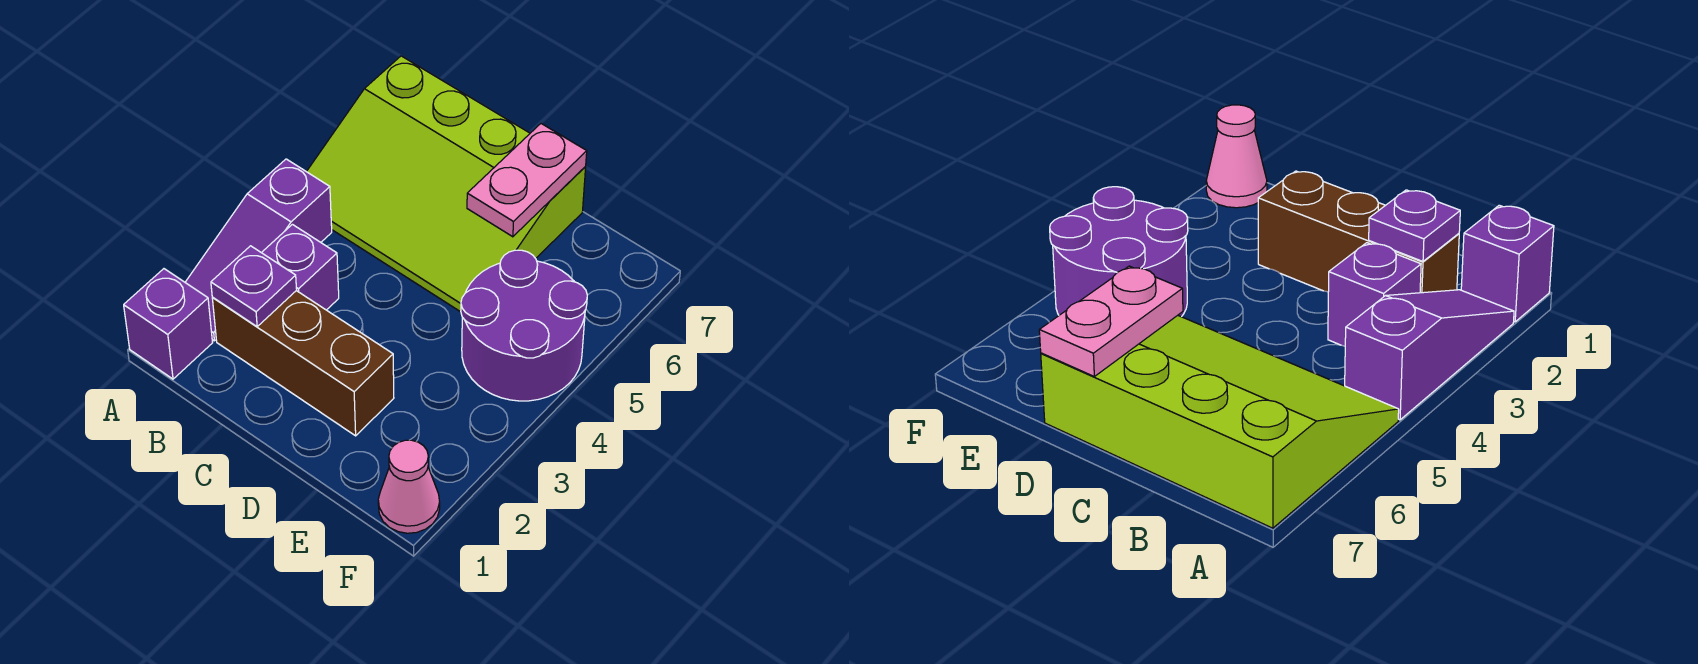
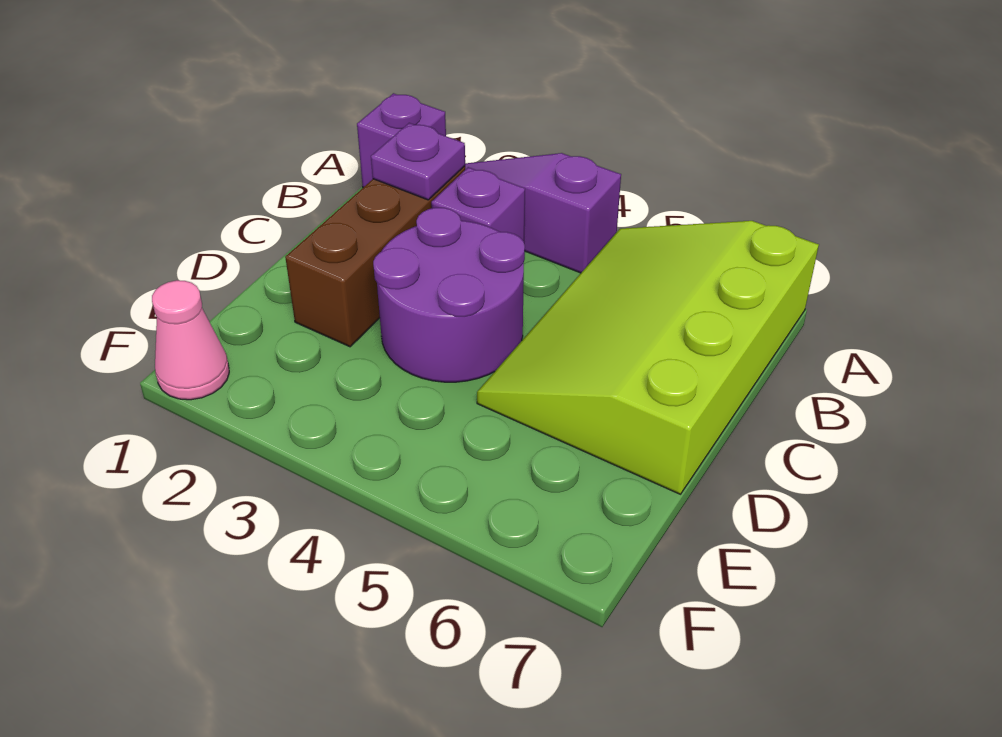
pink 1x2 plate [467,124,587,237] -> none
purple 2x2 round brick [461,250,587,401] -> purple 2x2 round brick moved to [373,208,525,382]

